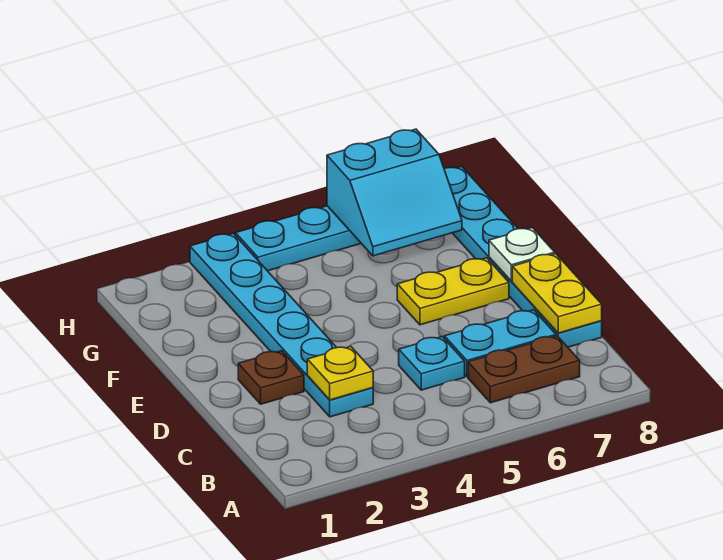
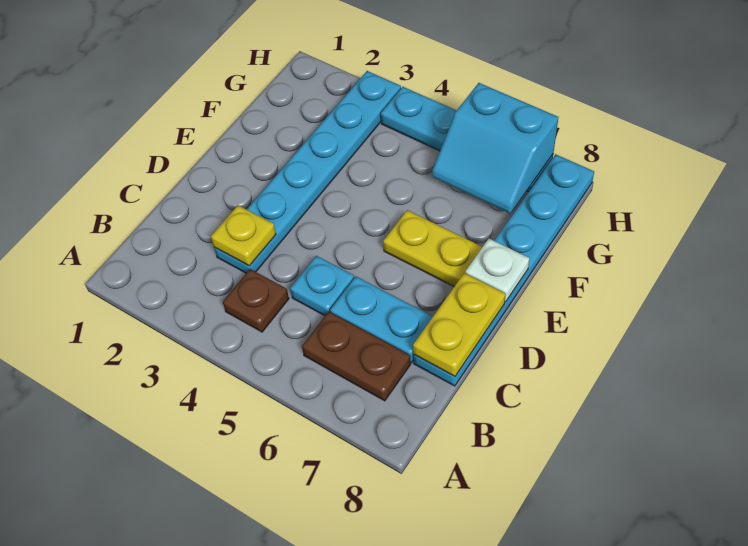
brown 1x1 plate [238,351,304,404] -> brown 1x1 plate moved to [223,269,289,332]

